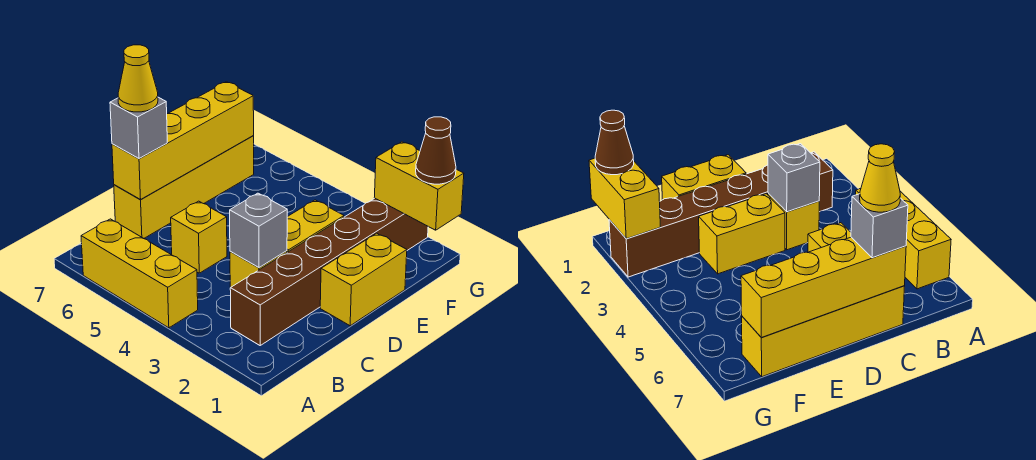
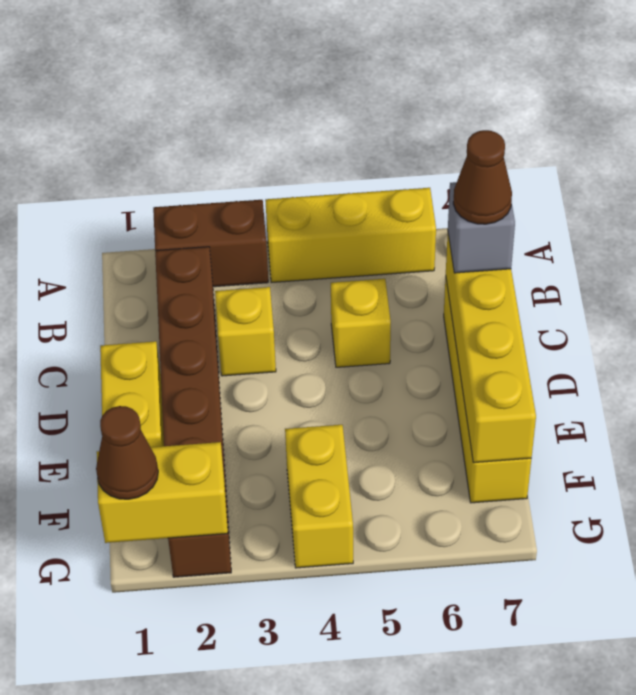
none -> brown 1x2 brick [153,200,268,287]
grey 1x1 brick [230,193,287,267] -> none
yellow 1x1 cone [118,45,158,112] -> brown 1x1 cone [453,130,512,224]
yellow 1x2 brick [287,200,344,252] -> yellow 1x2 brick moved to [285,425,353,568]

